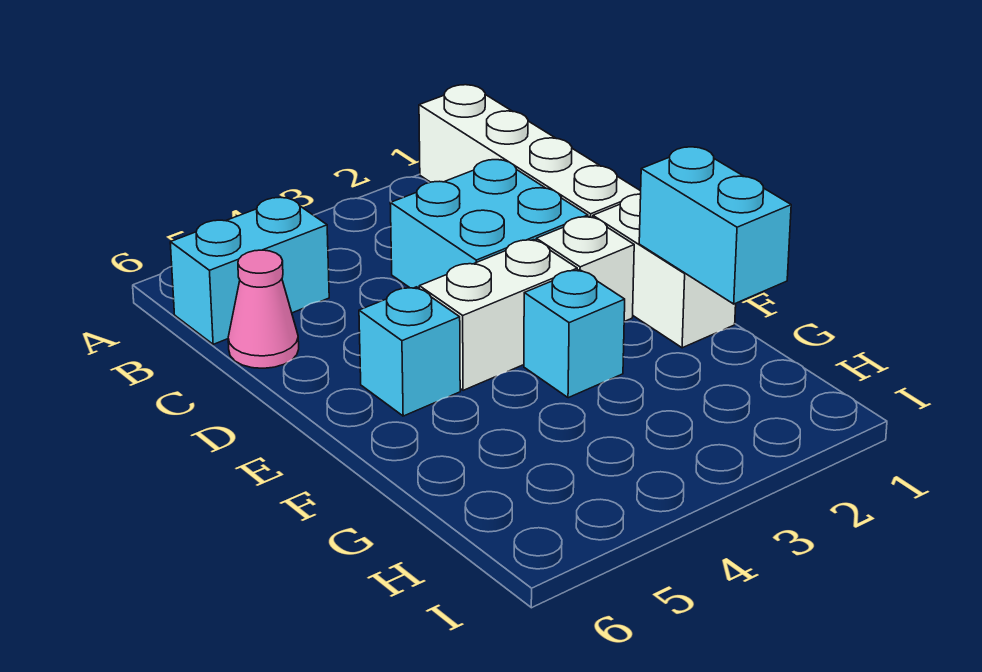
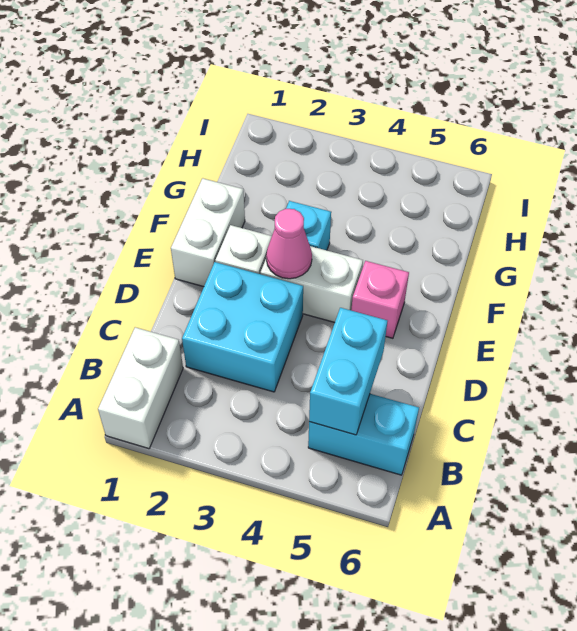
white 1x4 brick [419,85,641,218] -> white 1x2 brick [98,327,183,449]
pink 1x1 cone [228,250,299,368] -> pink 1x1 cone moved to [266,209,312,279]
cyan 1x1 brick [359,287,460,416] -> pink 1x1 brick [351,261,409,338]
cyan 1x2 brick [639,147,791,304] -> cyan 1x2 brick moved to [309,308,387,435]

